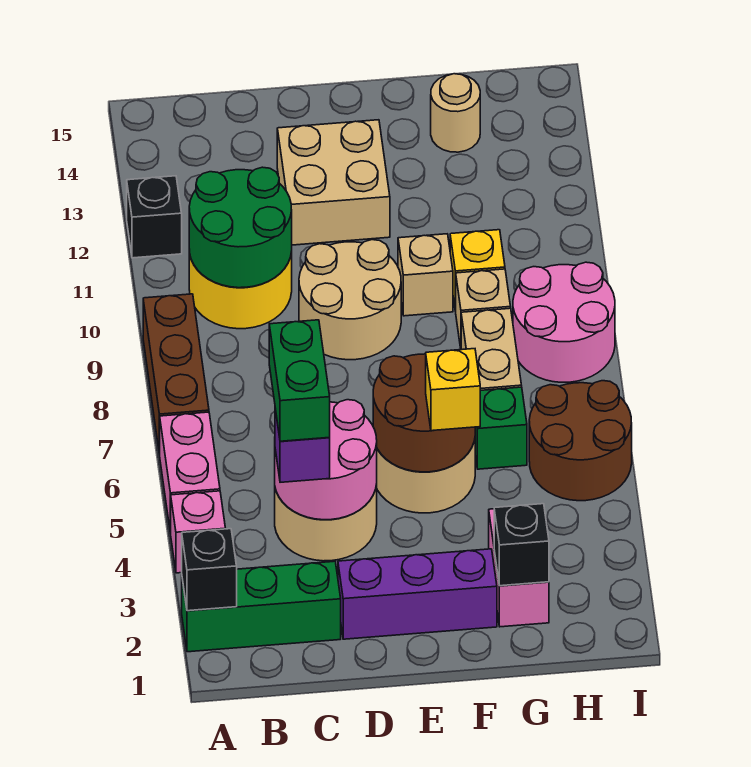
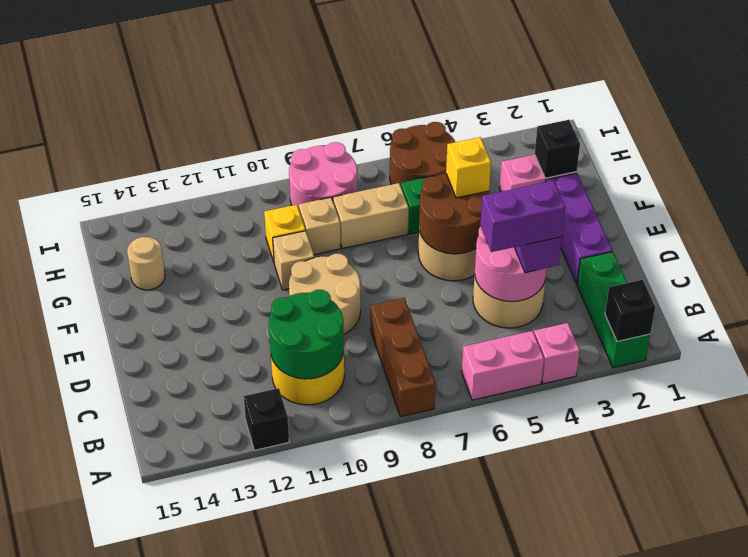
brown 1x3 brick [143,294,209,455] -> brown 1x3 brick turned to [371,298,436,417]
green 1x2 brick [269,320,330,441] -> purple 1x2 brick [480,181,566,252]
tan 2x2 brick [277,120,390,245] -> none

